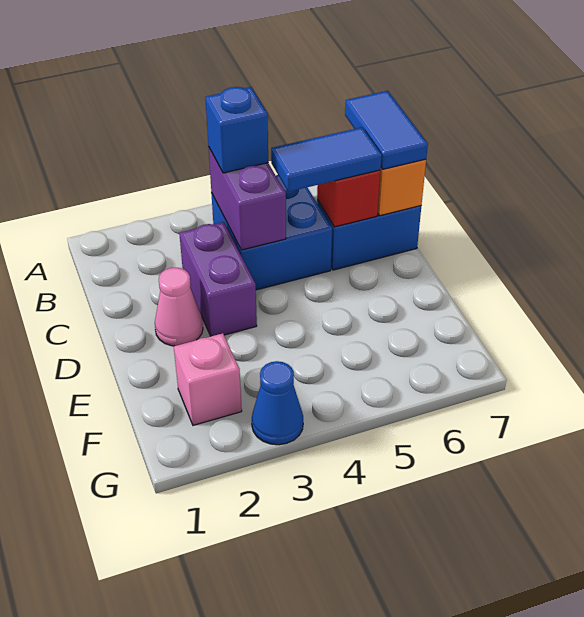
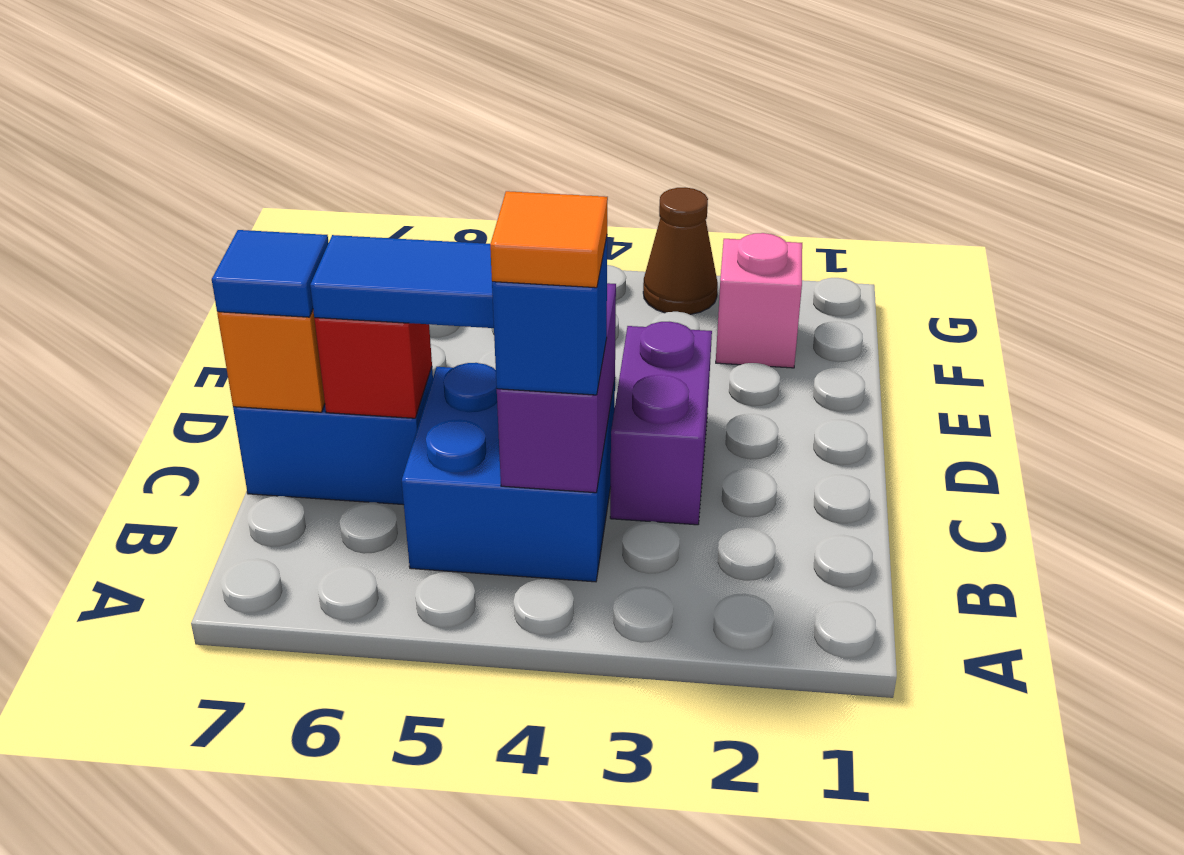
none -> orange 1x1 tile [490,191,608,288]
blue 1x2 tile [345,91,428,169] -> blue 1x1 tile [212,230,328,317]
pink 1x1 cone [155,268,203,346] -> none
blue 1x1 cone [252,361,303,445] -> brown 1x1 cone [643,188,718,315]

